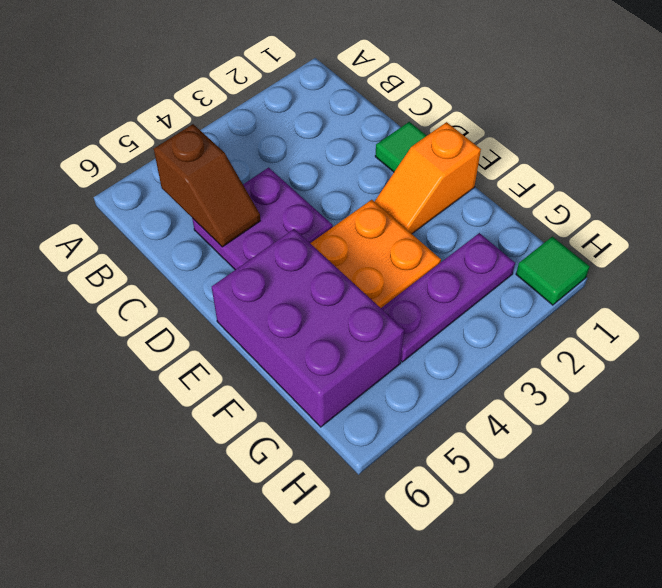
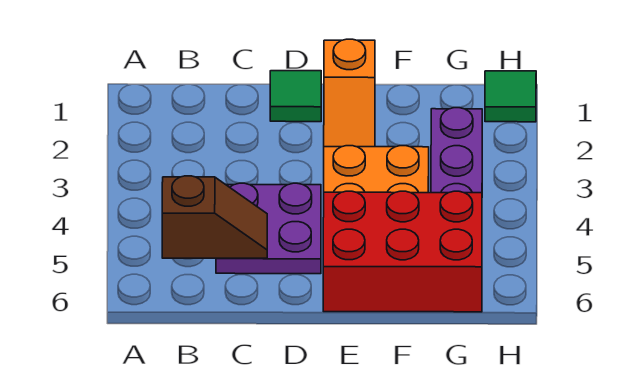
purple 2x3 brick [212,229,404,427] -> red 2x3 brick [323,191,482,312]

